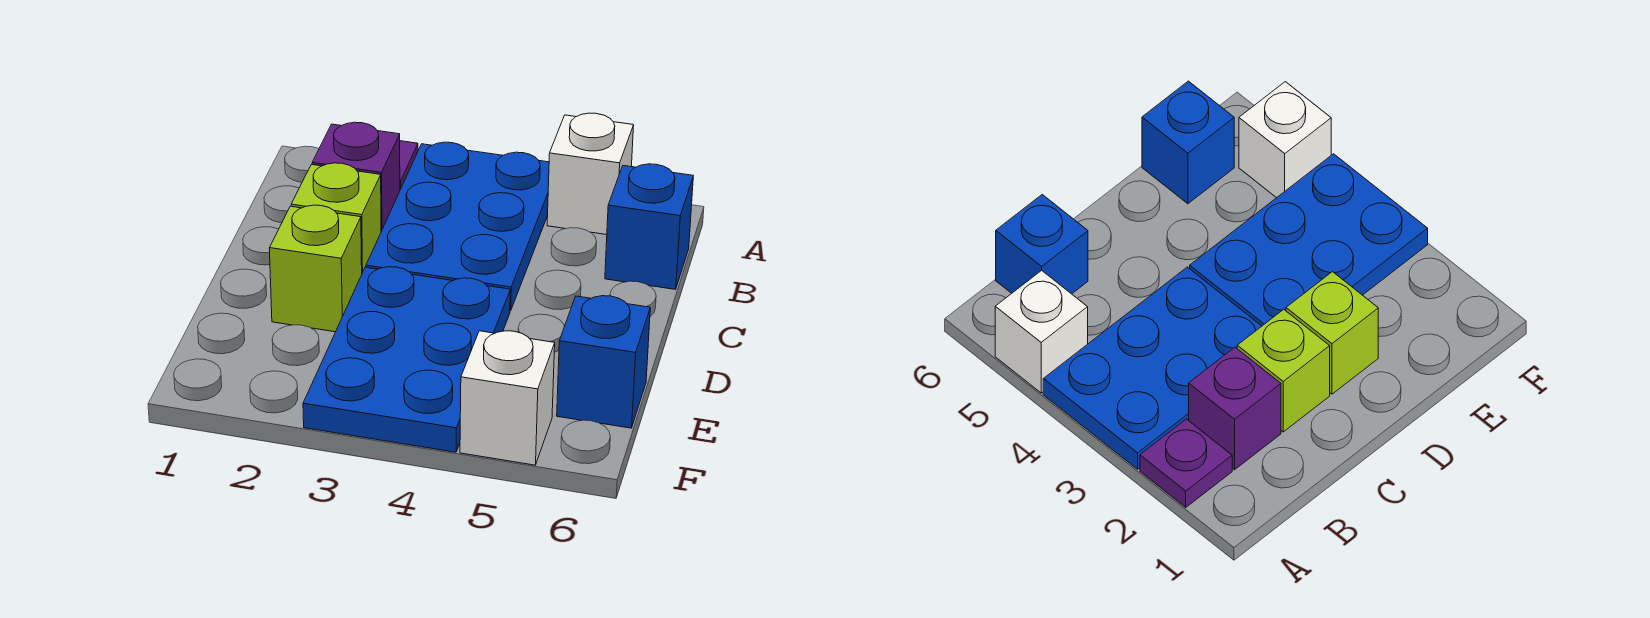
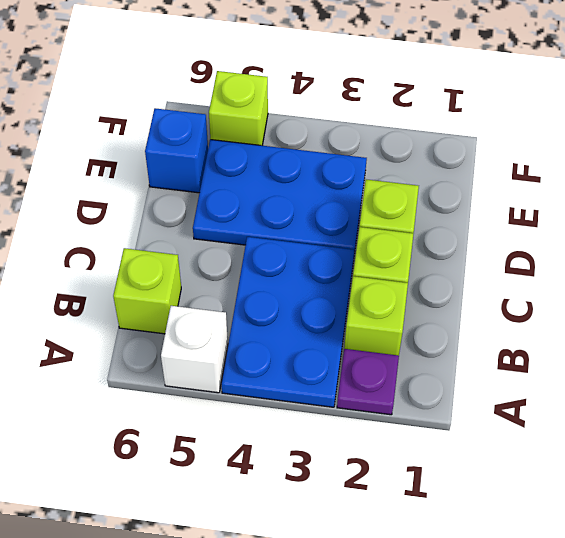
purple 1x1 brick [312,122,400,231] -> lime 1x1 brick [344,276,408,356]
blue 1x1 brick [605,164,693,289] -> lime 1x1 brick [113,248,181,334]
blue 2x3 plate [303,267,510,452] -> blue 2x3 plate turned to [193,140,367,253]
white 1x1 brick [460,331,555,465] -> lime 1x1 brick [209,71,268,146]

